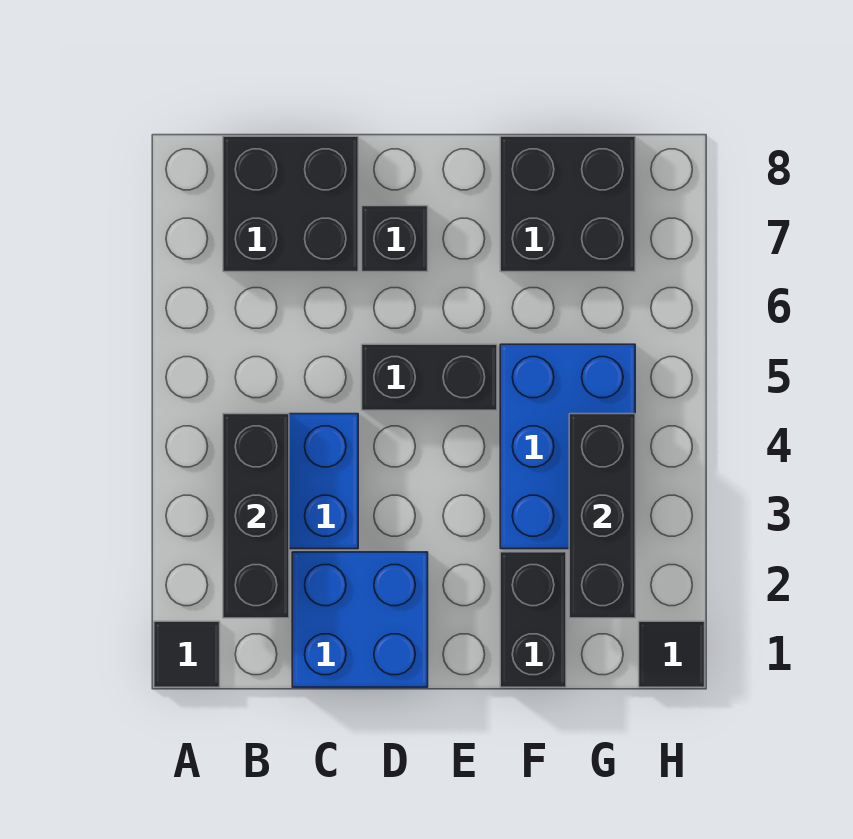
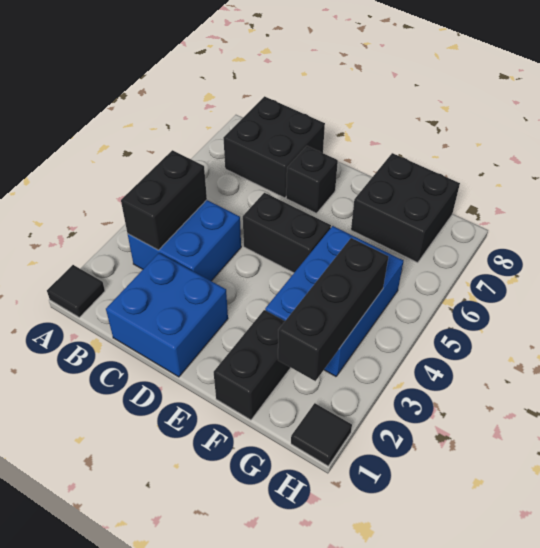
black 1x3 brick [223,414,289,618] -> black 1x2 brick [121,150,207,250]

